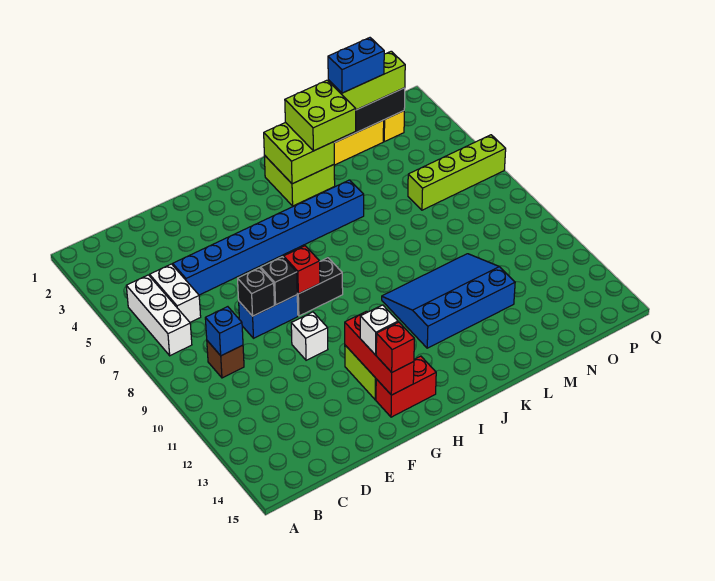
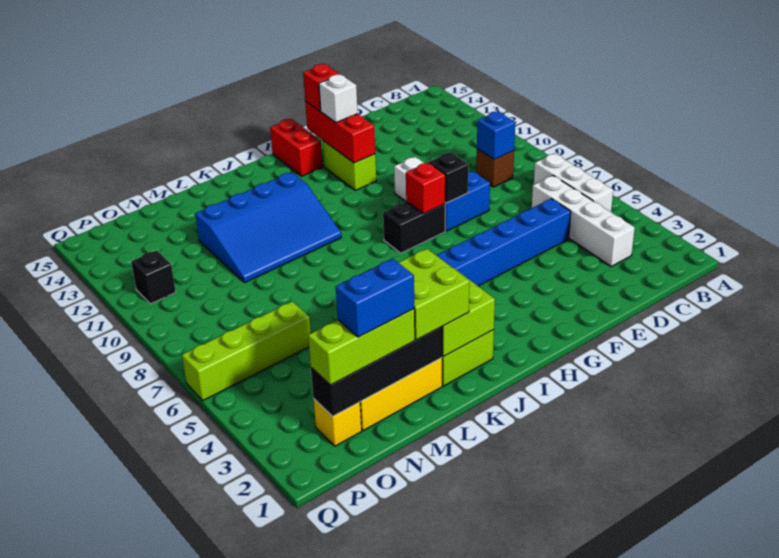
white 1x2 brick [149,264,201,322] -> white 1x4 brick [532,176,635,266]
black 1x1 brick [238,268,274,316] -> black 1x1 brick moved to [131,250,176,304]
red 1x2 brick [376,356,436,417] -> red 1x2 brick turned to [270,119,323,176]

